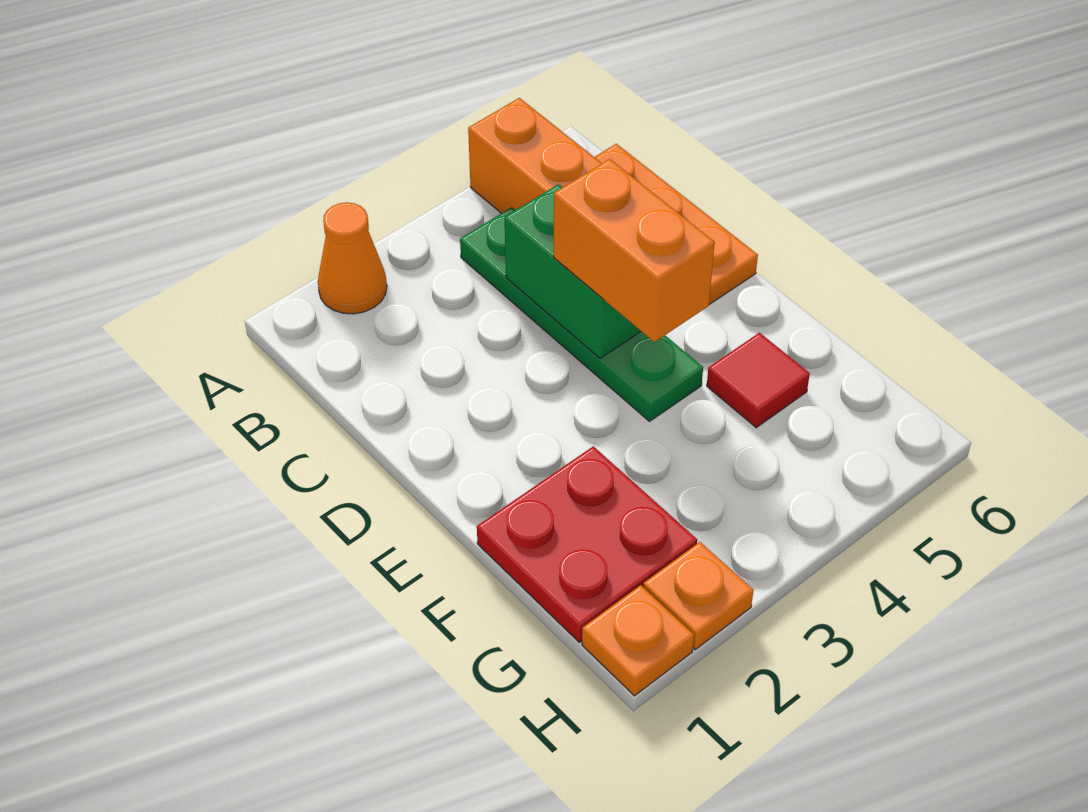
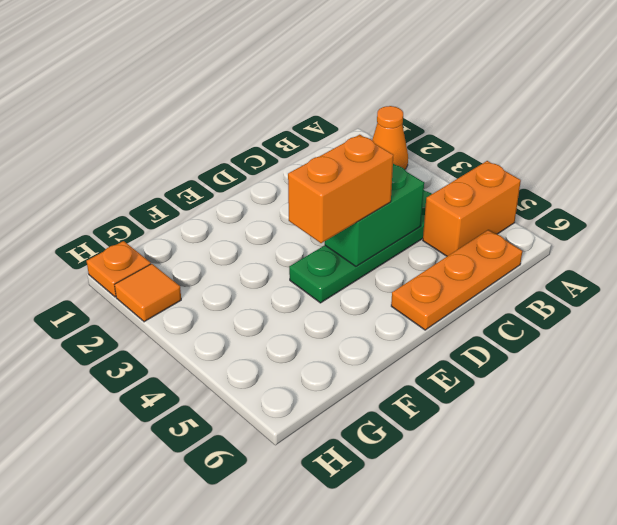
red 2x2 plate [477,446,697,642] -> none
red 1x1 tile [707,333,810,428] -> none
orange 1x1 plate [643,542,753,650] -> orange 1x1 tile [115,264,181,322]

